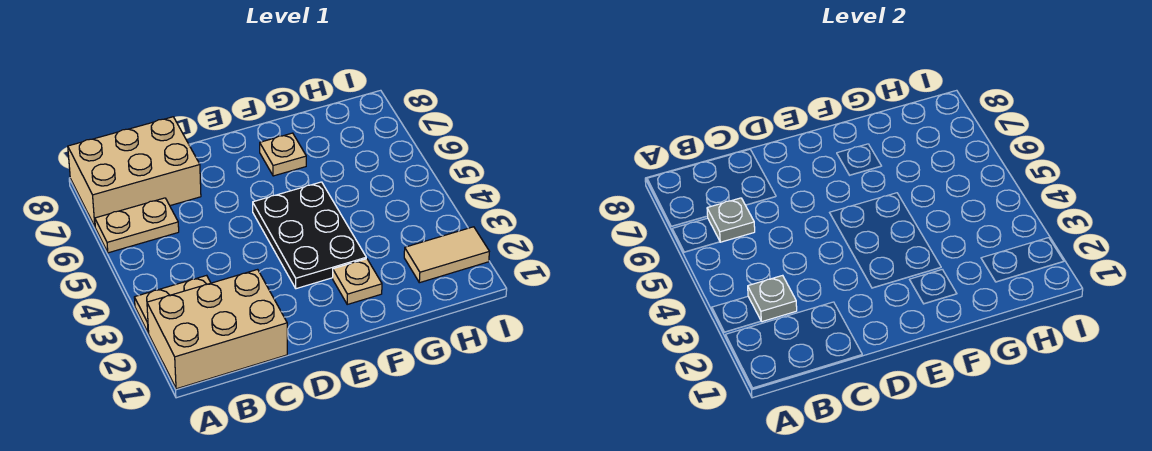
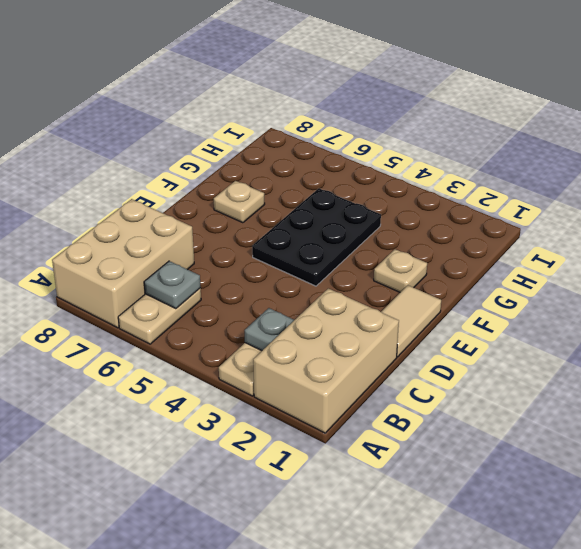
black 2x3 plate [253,182,366,289] -> black 2x3 plate turned to [252,188,381,286]
tan 1x2 tile [404,227,489,283] -> tan 1x2 tile moved to [381,285,441,357]

